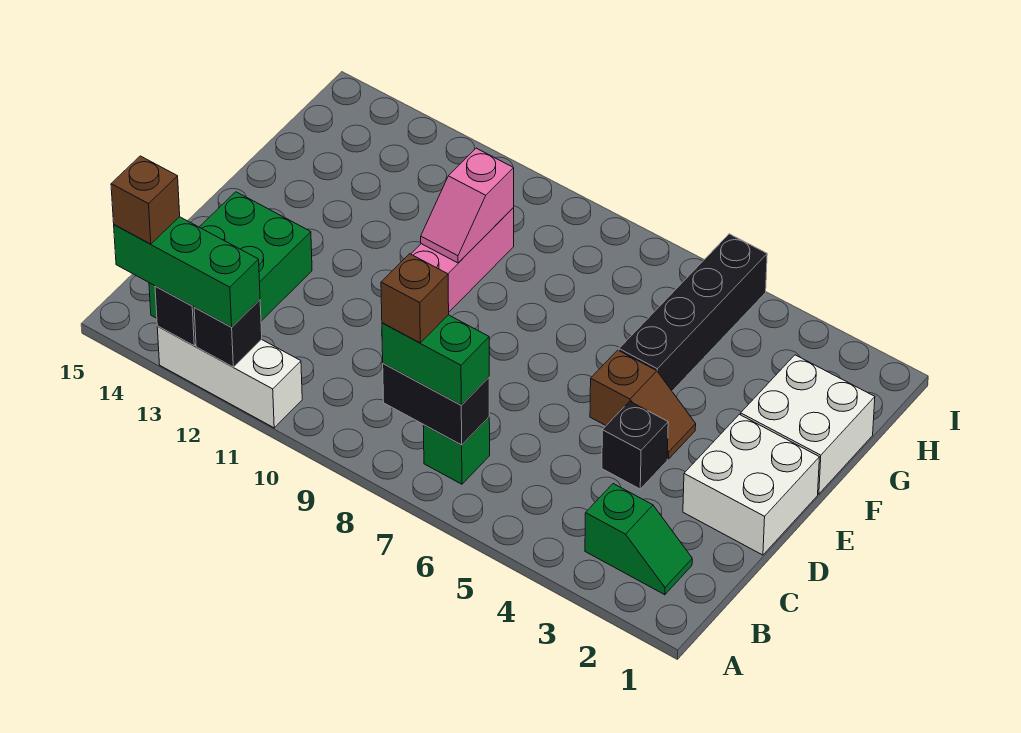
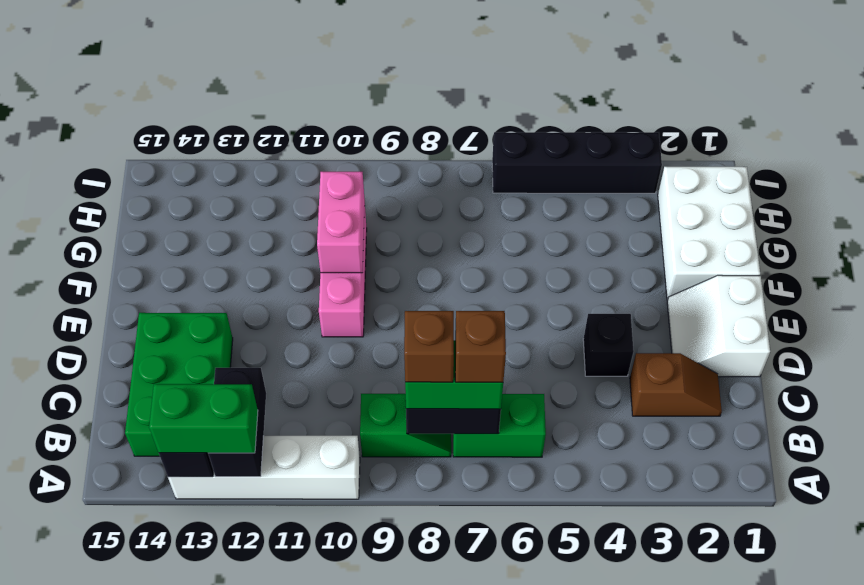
white 1x3 brick [157,326,302,428] -> white 1x4 brick [168,436,360,499]
black 1x1 brick [194,300,262,367] -> black 1x2 brick [208,368,266,477]
green 1x3 brick [114,217,260,327] -> green 1x2 brick [149,384,258,453]
brown 1x1 brick [111,156,180,244] -> brown 1x1 brick moved to [455,311,506,382]
green 1x2 slope [585,484,692,595] -> green 1x2 slope moved to [360,393,451,457]
green 1x1 brick [423,417,490,484] -> green 1x2 brick [453,394,546,457]
white 2x2 brick [683,414,819,555] -> white 2x2 slope [667,275,770,377]
brown 1x2 slope [590,350,696,459] -> brown 1x2 slope moved to [630,353,722,416]
white 2x2 brick [741,355,875,494] -> white 2x3 brick [658,167,760,300]
black 1x4 brick [619,234,767,391] -> black 1x4 brick turned to [492,132,662,193]
pink 1x2 slope [421,148,514,263] -> pink 1x2 brick [317,172,365,273]

